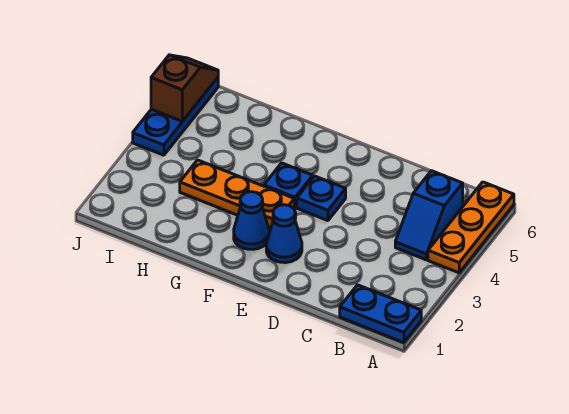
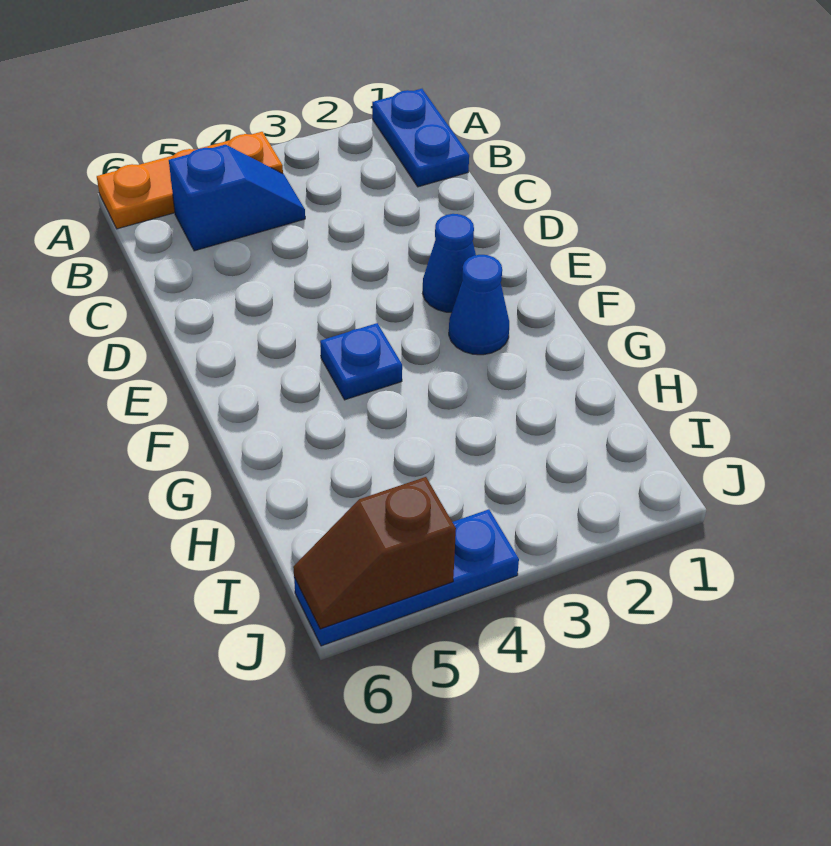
blue 1x1 plate [297,176,346,221] -> none
orange 1x3 plate [180,160,294,228] -> none

